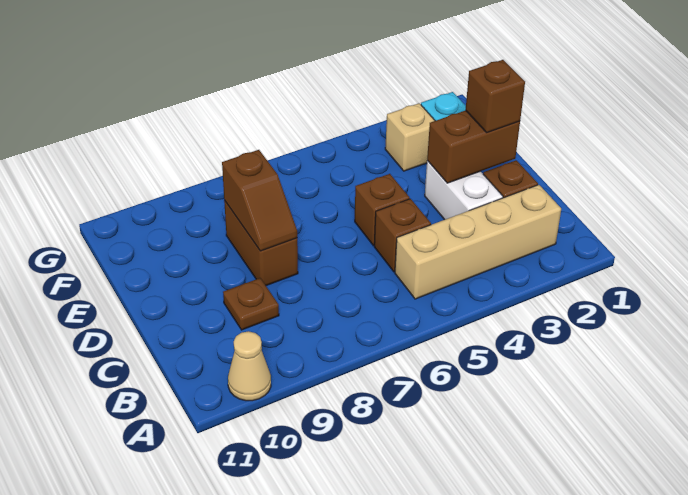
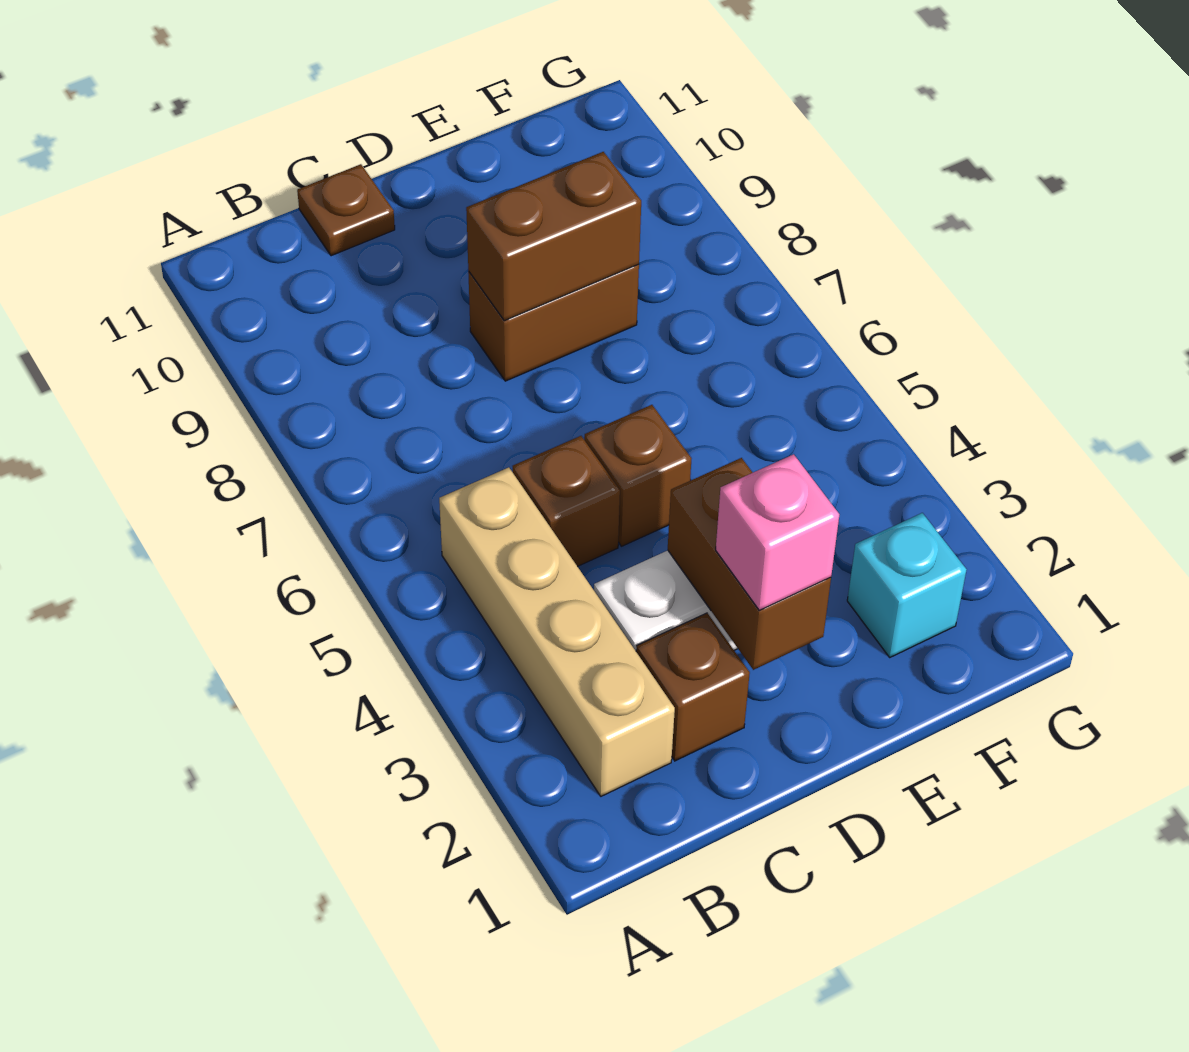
tan 1x1 cone [228,331,271,401] -> none
brown 1x1 plate [223,278,279,330] -> brown 1x1 plate moved to [297,164,395,256]
brown 1x1 brick [466,60,525,132] -> pink 1x1 brick [716,454,839,610]
brown 1x2 slope [222,150,297,251] -> brown 1x2 brick [466,152,641,321]
tan 1x1 brick [385,103,435,171] -> none

